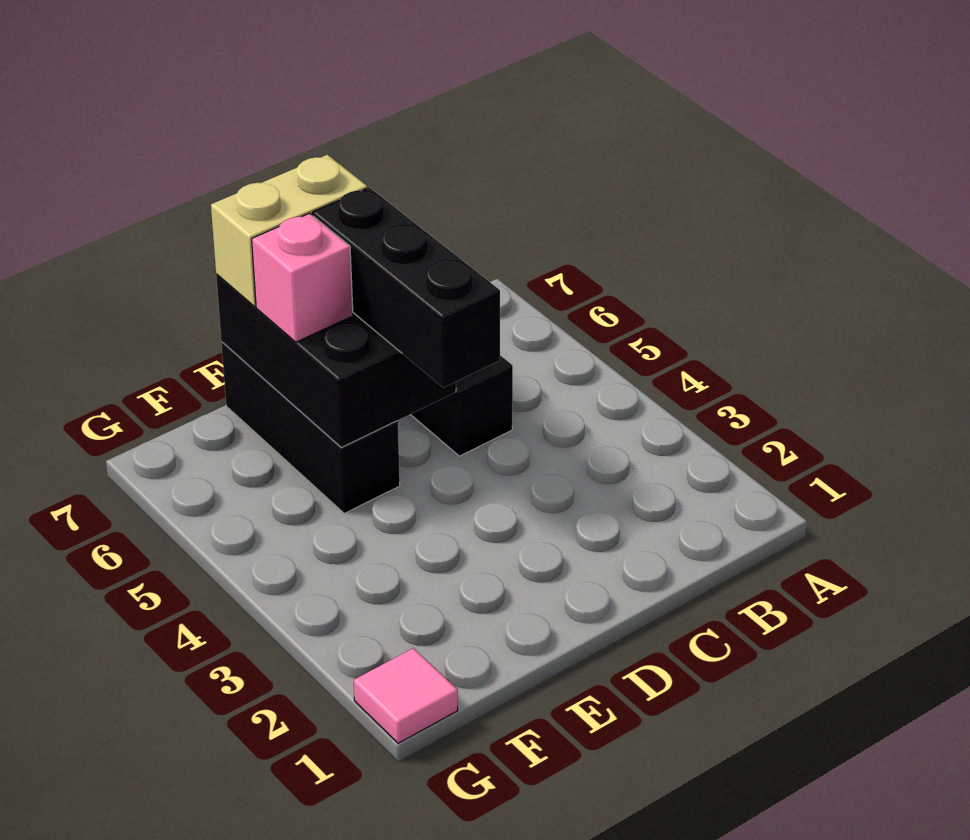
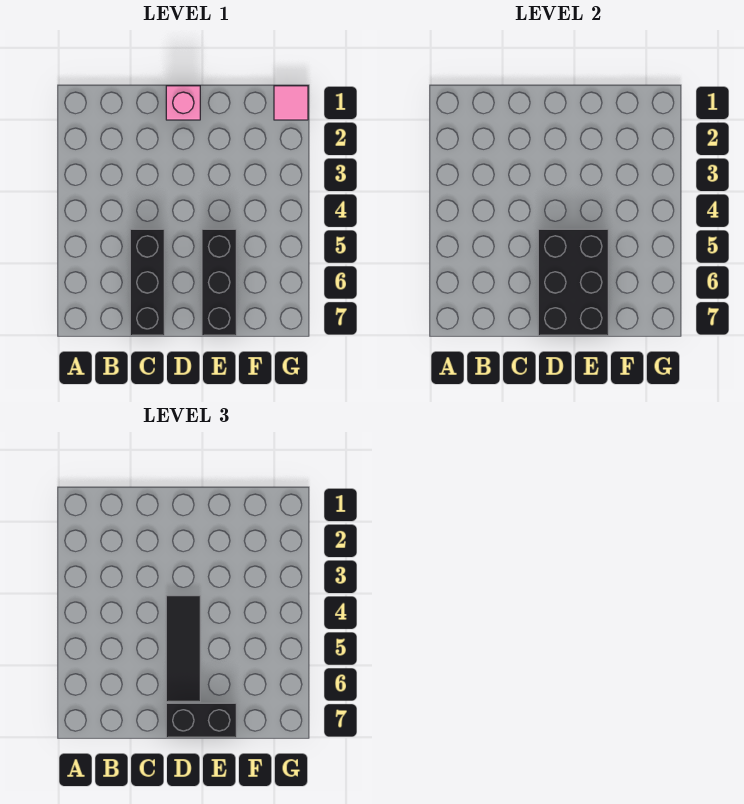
black 1x3 brick [313,188,500,388] -> black 1x3 tile [166,596,200,702]
tan 1x2 brick [211,155,367,306] -> black 1x2 brick [166,703,236,738]
pink 1x1 brick [252,213,353,342] -> pink 1x1 brick moved to [166,86,200,120]

